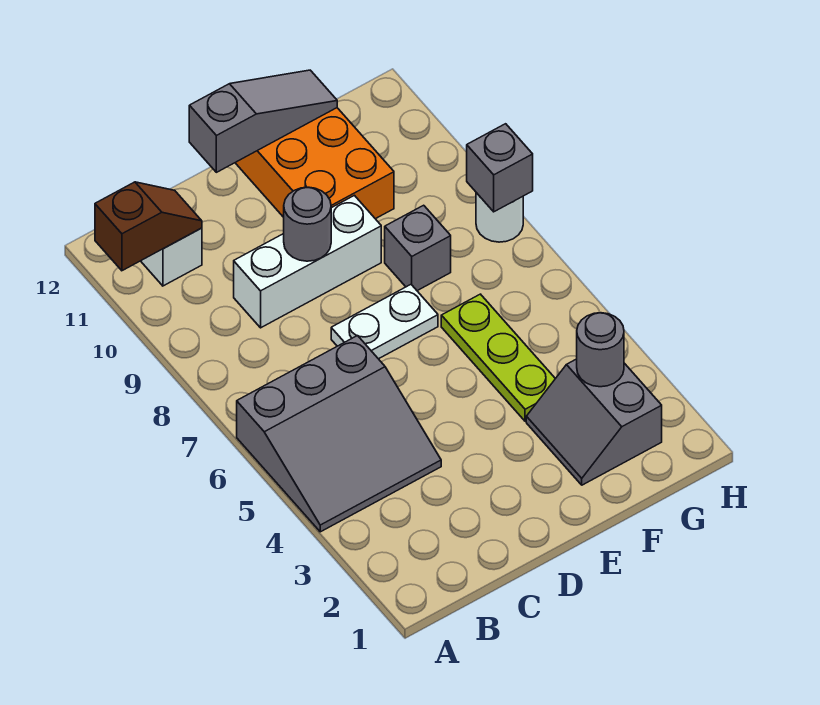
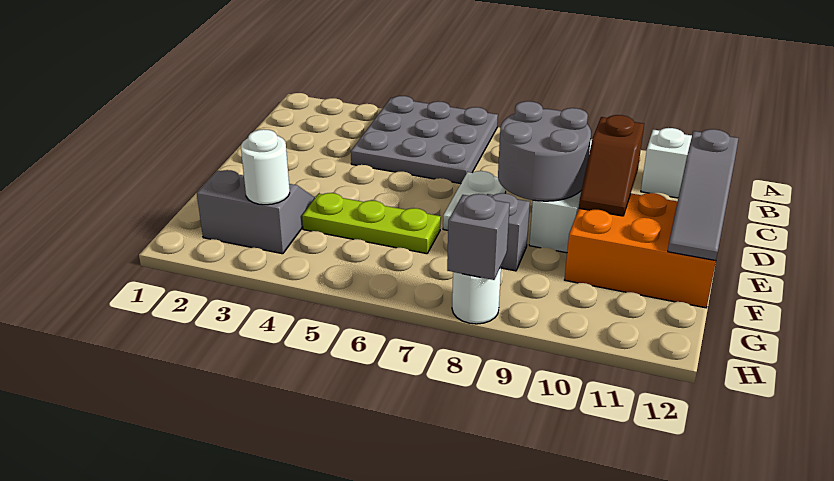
grey 3x3 slope [237,336,441,532] -> grey 3x3 plate [351,96,498,184]
brown 1x2 slope [95,182,202,271] -> brown 1x2 slope moved to [579,115,644,216]
grey 1x1 round brick [284,187,331,261] -> grey 2x2 round brick [498,101,591,201]
grey 1x1 round brick [577,313,624,387] -> white 1x1 round brick [241,129,290,205]

